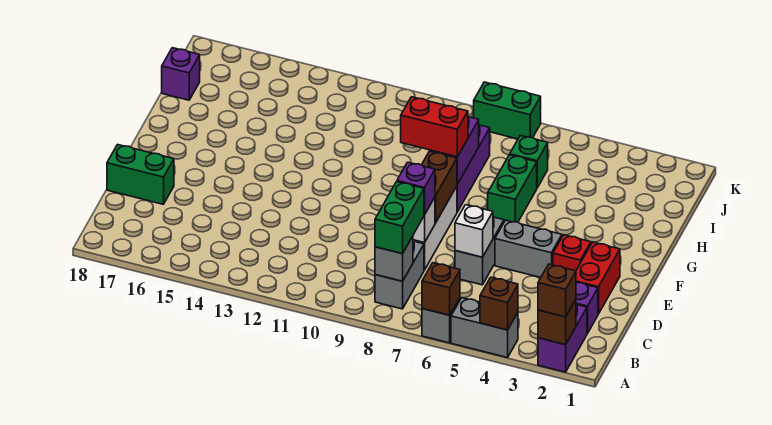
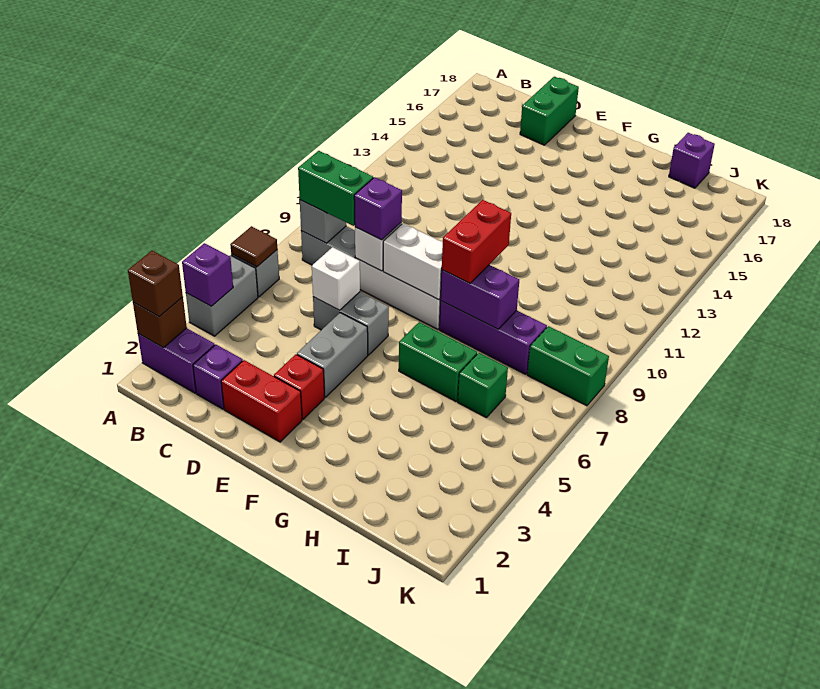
brown 1x1 brick [480,277,518,330] -> purple 1x1 brick [182,243,233,306]
brown 1x1 brick [422,263,460,315] -> brown 1x1 tile [230,226,277,267]
brown 1x2 brick [422,151,457,223] -> white 1x2 brick [383,223,443,300]
green 1x2 brick [474,82,541,139] -> green 1x2 brick turned to [527,326,609,406]

